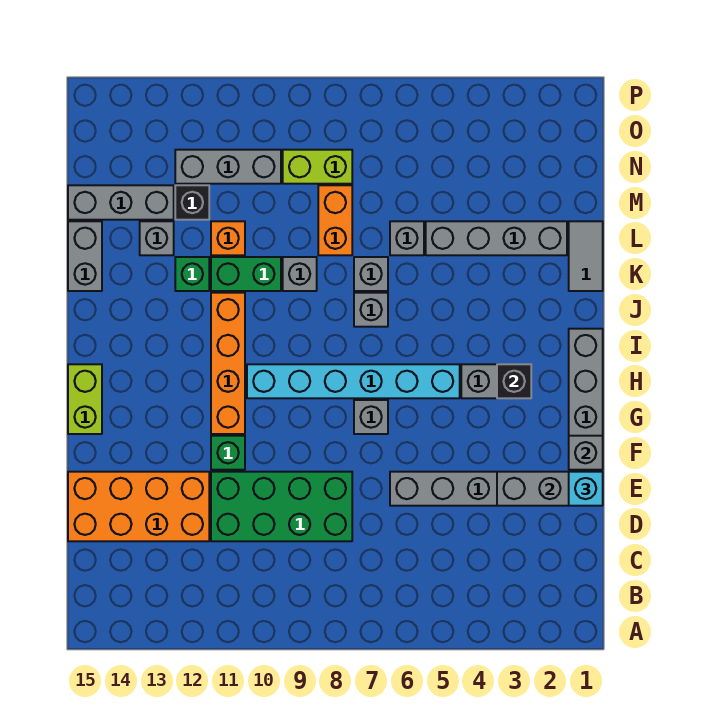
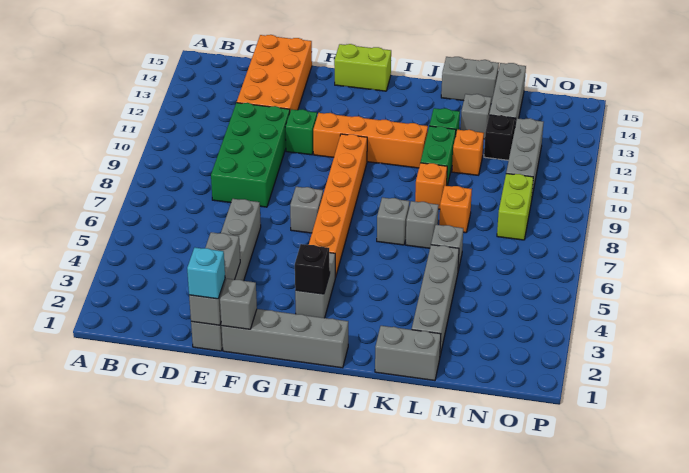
cyan 1x6 brick [247,364,460,398] -> orange 1x6 brick [309,134,367,278]
grey 1x2 tile [569,221,603,291] -> grey 1x2 brick [375,326,441,381]
grey 1x1 brick [283,257,317,291] -> orange 1x1 brick [415,163,447,209]
orange 1x2 brick [318,185,352,255] -> orange 1x1 brick [439,186,472,233]

